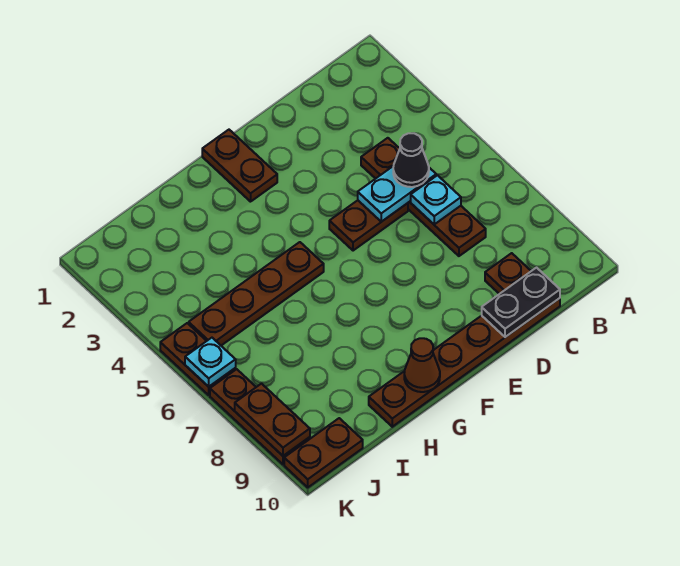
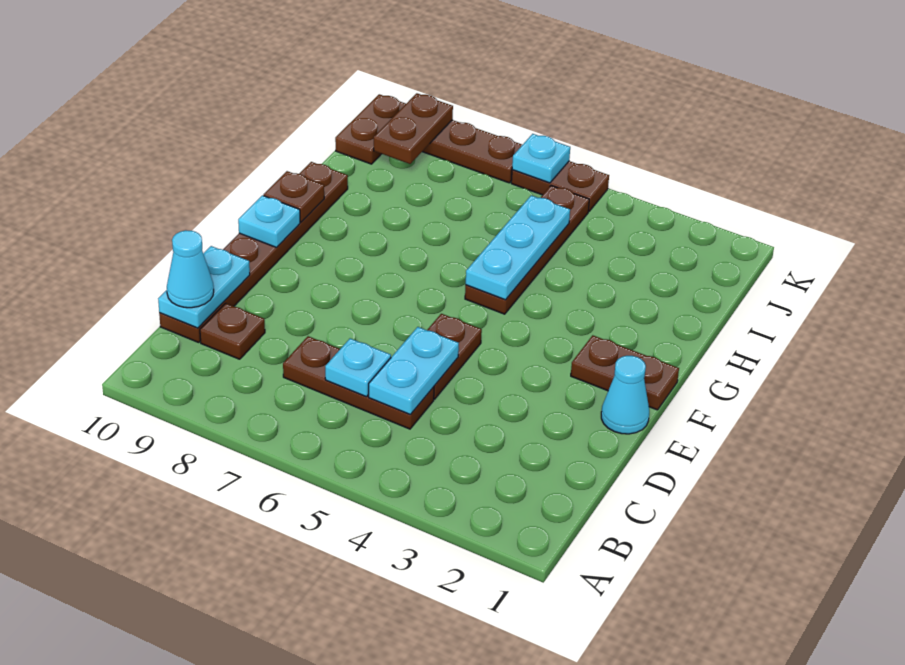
brown 1x4 plate [361,138,486,256] -> brown 1x3 plate [283,336,434,429]
black 1x1 cone [393,133,429,187] -> none
black 1x2 plate [482,268,560,337] -> cyan 1x2 plate [158,246,250,328]
none -> cyan 1x1 cone [167,230,214,308]
none -> cyan 1x1 cone [601,356,649,434]
none -> cyan 1x1 plate [238,195,300,248]
none -> cyan 1x3 plate [466,195,570,300]
brown 1x1 cone [404,338,440,392] -> brown 1x1 plate [264,171,324,222]
brown 1x2 plate [235,384,310,456] -> brown 1x2 plate turned to [374,93,453,164]

